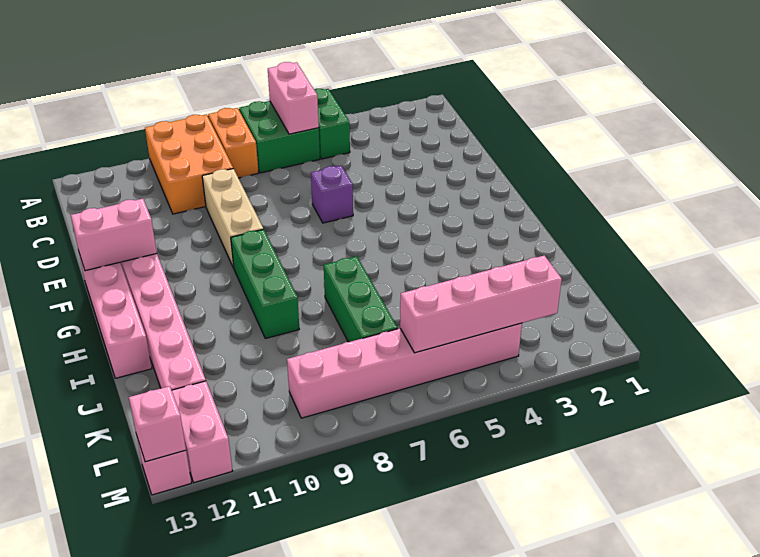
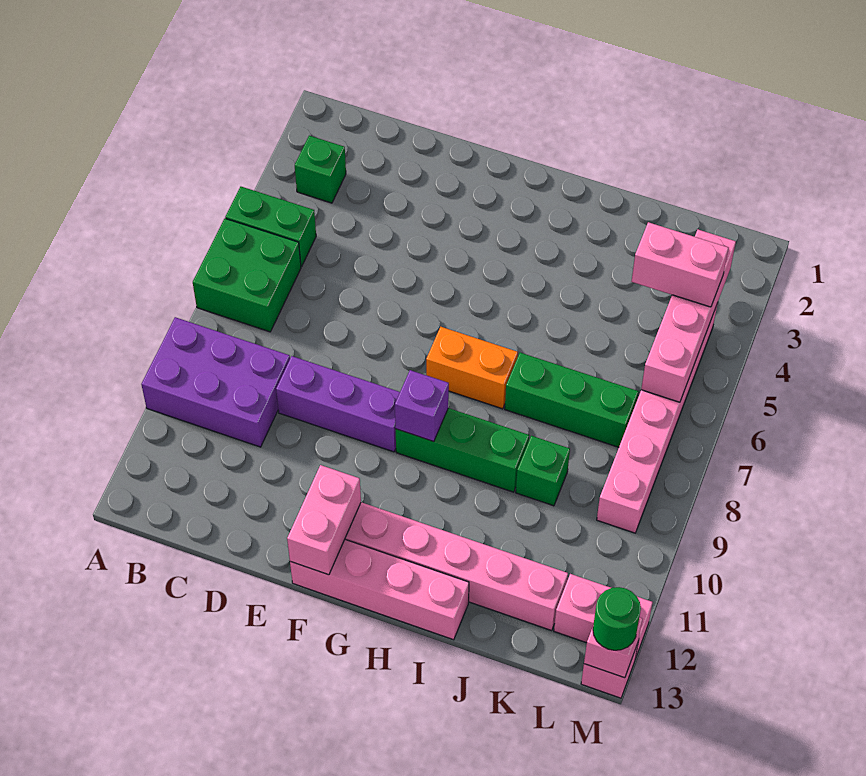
pink 1x2 brick [268,62,319,134] -> pink 1x2 brick moved to [631,222,728,307]
orange 1x2 brick [208,108,258,178] -> orange 1x2 brick moved to [426,327,518,409]
orange 2x3 brick [145,114,233,214] -> purple 2x3 brick [141,317,290,447]
none -> green 1x1 brick [295,136,346,203]
tan 1x3 brick [202,169,263,268] -> purple 1x3 brick [276,356,400,452]
purple 1x1 brick [311,165,353,223] -> purple 1x1 brick moved to [395,370,449,442]
none -> green 1x1 brick [516,436,570,506]
none -> green 1x1 round brick [593,587,641,650]

